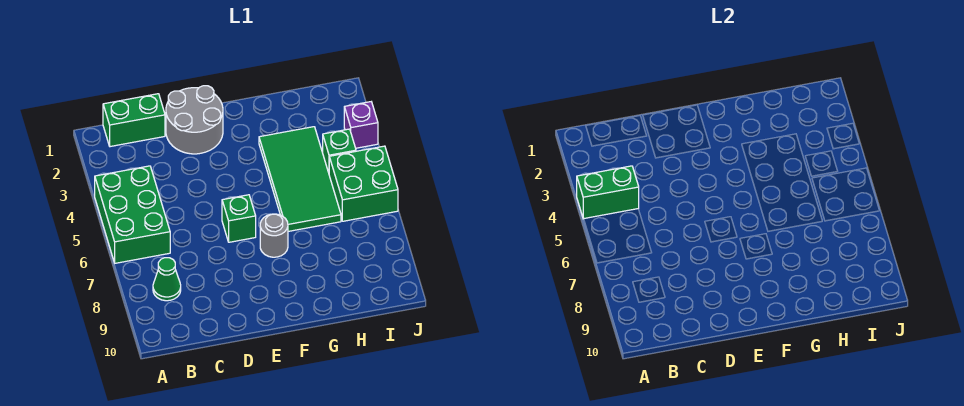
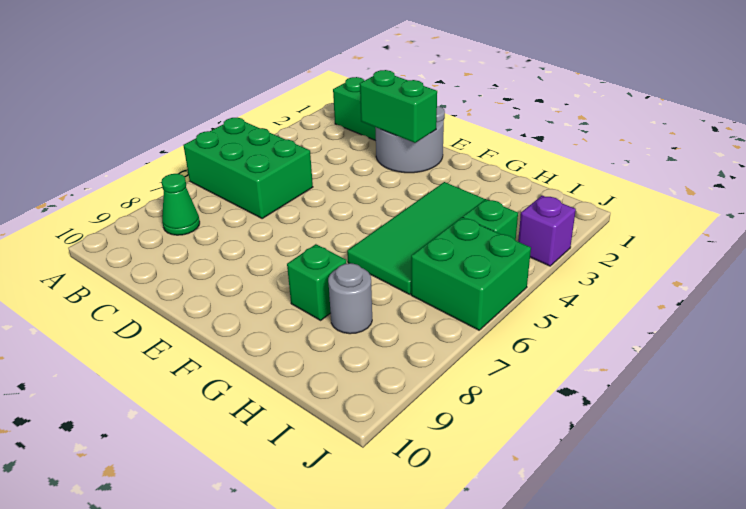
green 2x3 brick [95,166,170,263] -> green 2x3 brick turned to [183,118,313,218]
green 1x2 brick [577,166,639,219] -> green 1x2 brick moved to [360,70,437,143]
green 1x1 brick [222,195,256,242] -> green 1x1 brick moved to [287,244,347,320]
grey 1x1 round brick [260,214,288,257] -> grey 1x1 round brick moved to [328,263,372,334]

